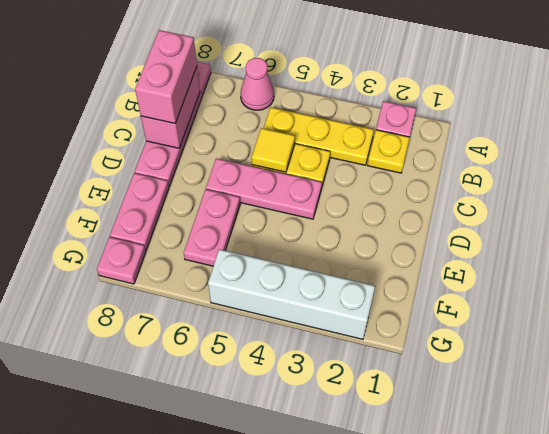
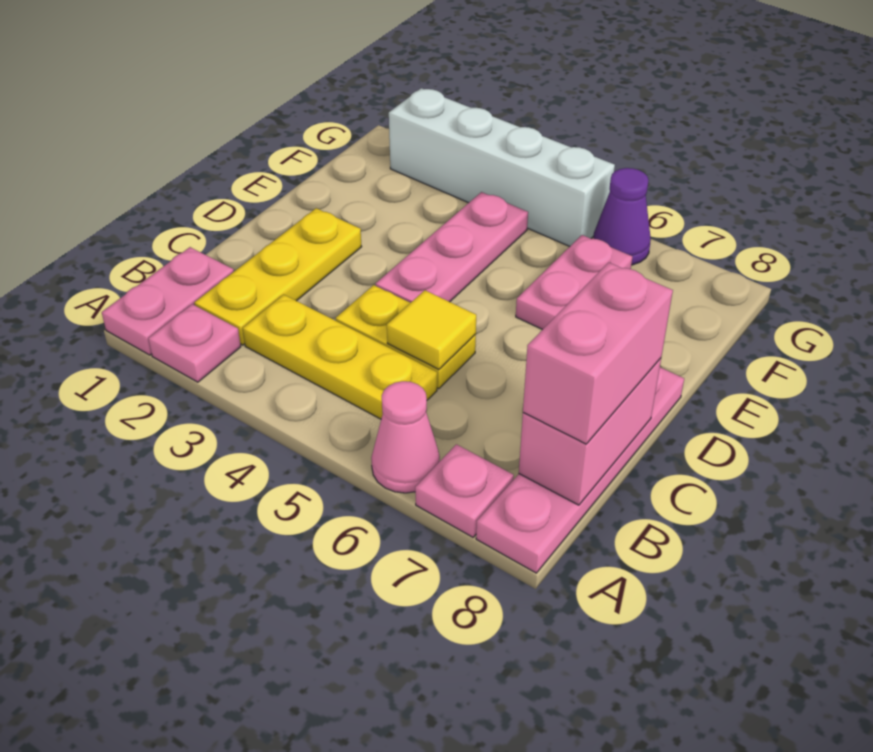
yellow 1x1 plate [368,130,410,173] -> yellow 1x3 plate [194,208,362,345]
pink 1x3 plate [206,159,322,219] -> pink 1x3 plate turned to [376,192,528,303]
pink 1x2 plate [110,173,169,250] -> pink 1x2 plate moved to [102,247,234,355]
none -> purple 1x1 cone [593,168,651,265]
pink 1x1 plate [97,237,146,284] -> pink 1x1 plate moved to [415,444,514,537]

